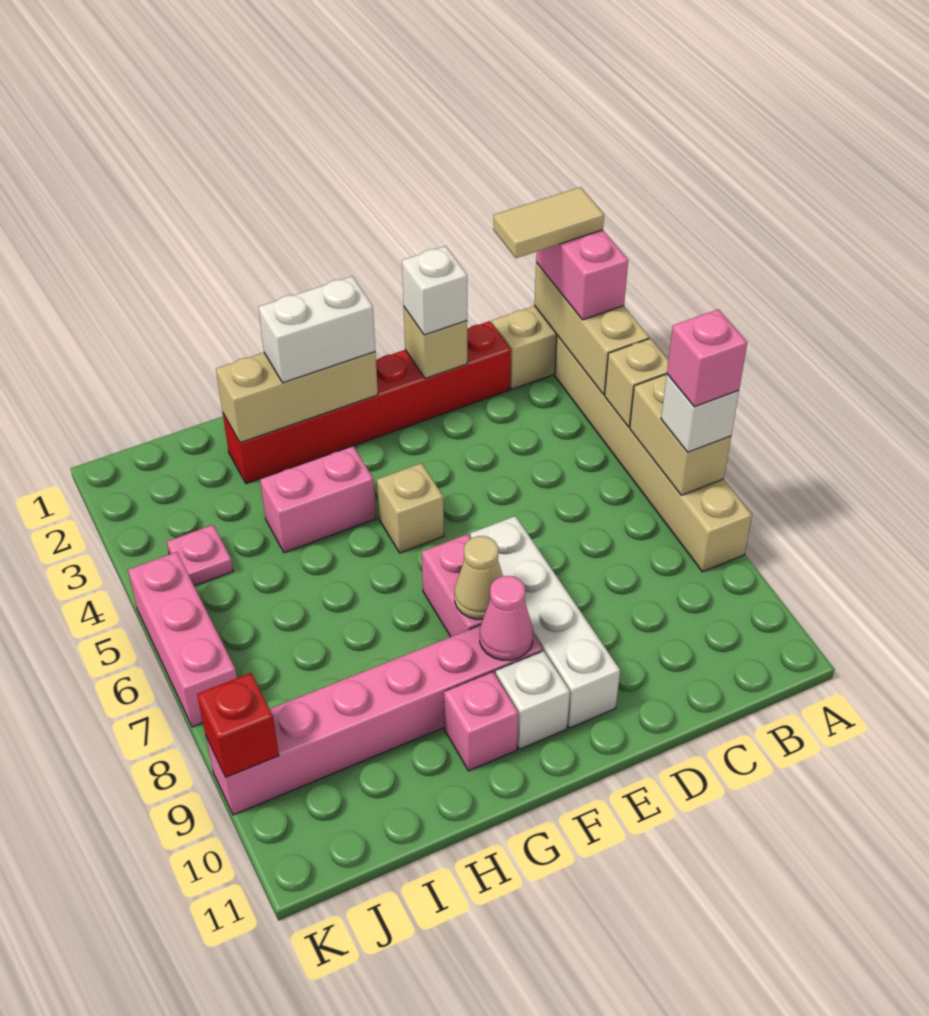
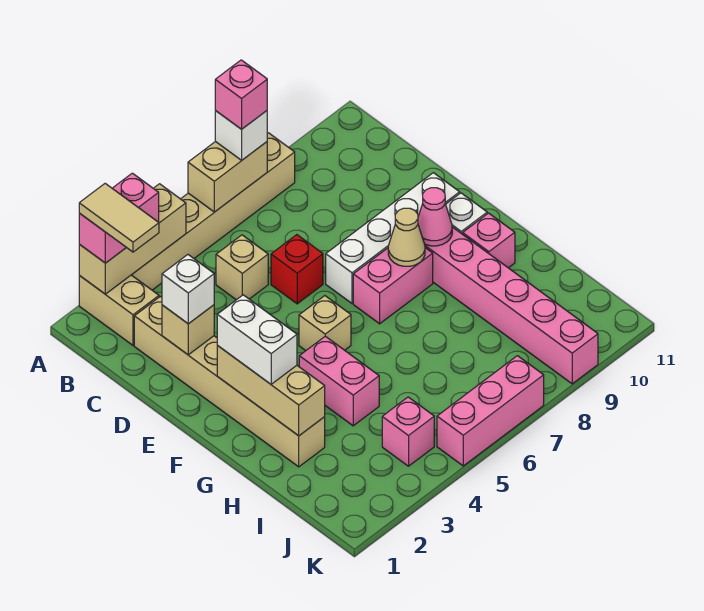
tan 1x1 brick [605,339,668,427] -> tan 1x1 brick moved to [216,235,268,300]
red 1x6 brick [223,321,511,484] -> tan 1x6 brick [134,296,325,467]
pink 1x1 plate [167,525,233,586] -> pink 1x1 brick [382,397,434,466]
red 1x1 brick [197,673,279,777] -> red 1x1 brick moved to [271,235,323,304]

